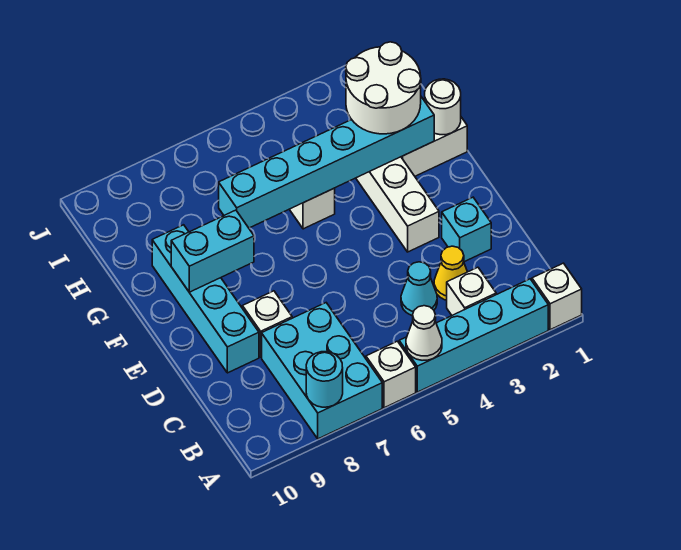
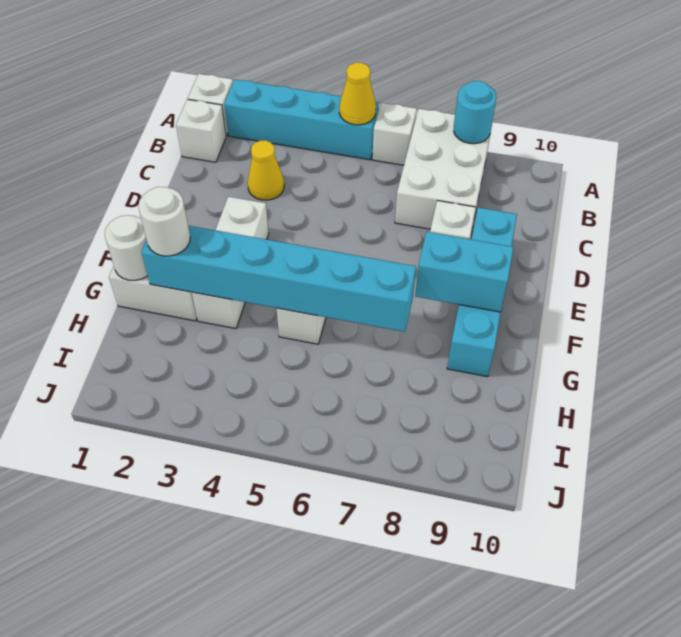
white 1x1 cone [406,306,442,360] -> yellow 1x1 cone [339,63,376,125]
cyan 2x3 brick [262,303,382,439] -> white 2x3 brick [395,109,493,229]
white 1x1 brick [447,267,496,315] -> white 1x1 brick moved to [176,99,226,162]
cyan 1x1 cone [401,262,437,316] -> none
cyan 1x1 brick [442,197,491,262] -> none
white 2x2 round brick [346,42,421,134] -> white 1x1 round brick [138,187,190,256]

